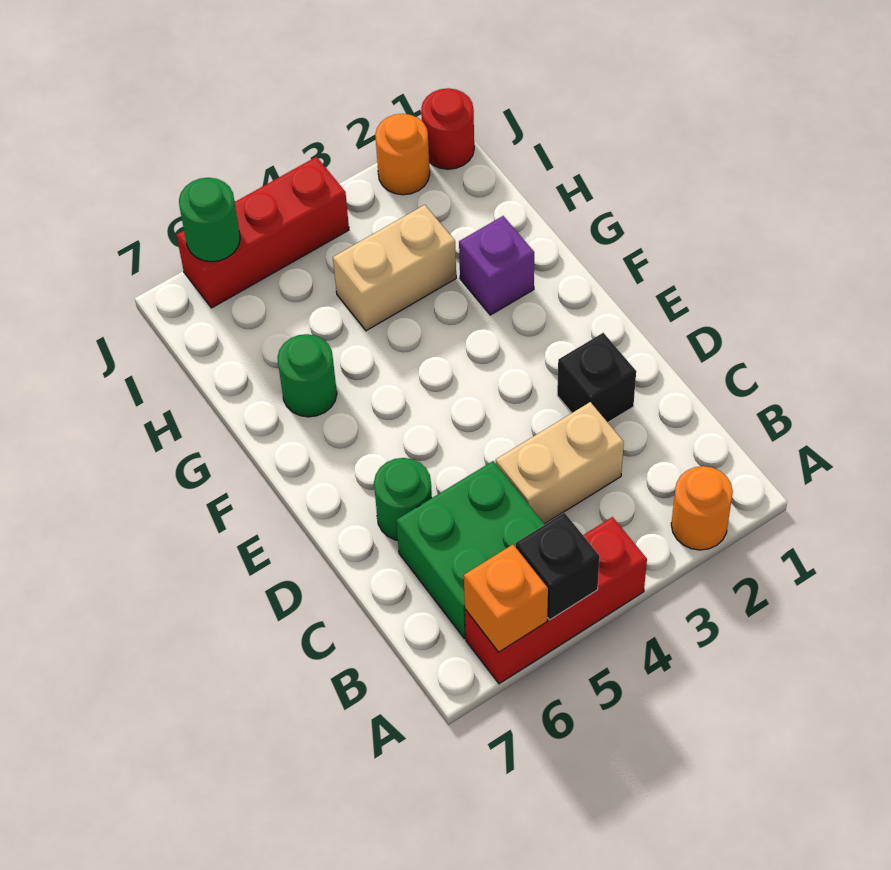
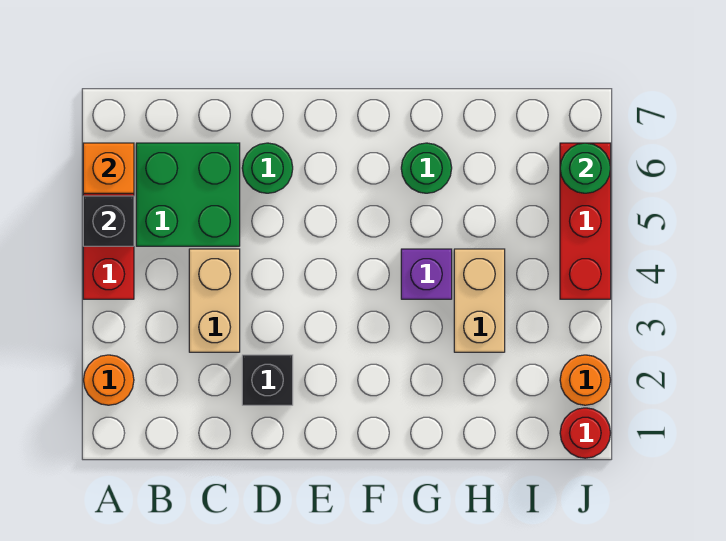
purple 1x1 brick [459,216,534,315] -> purple 1x1 brick moved to [401,249,452,299]

